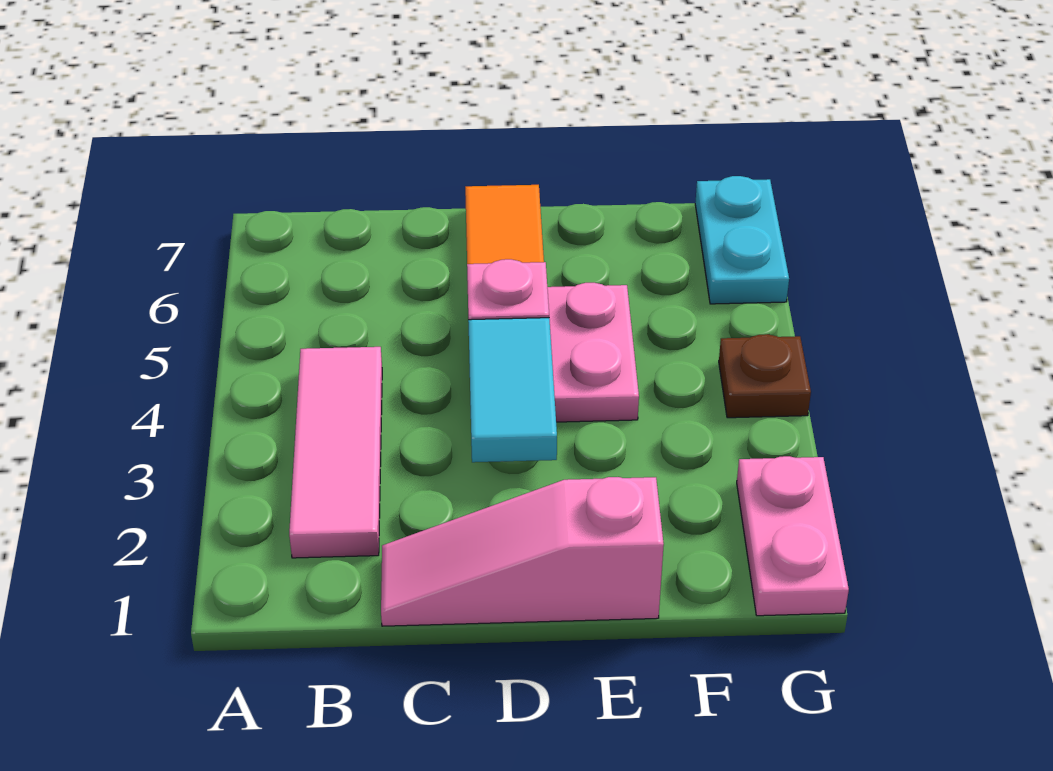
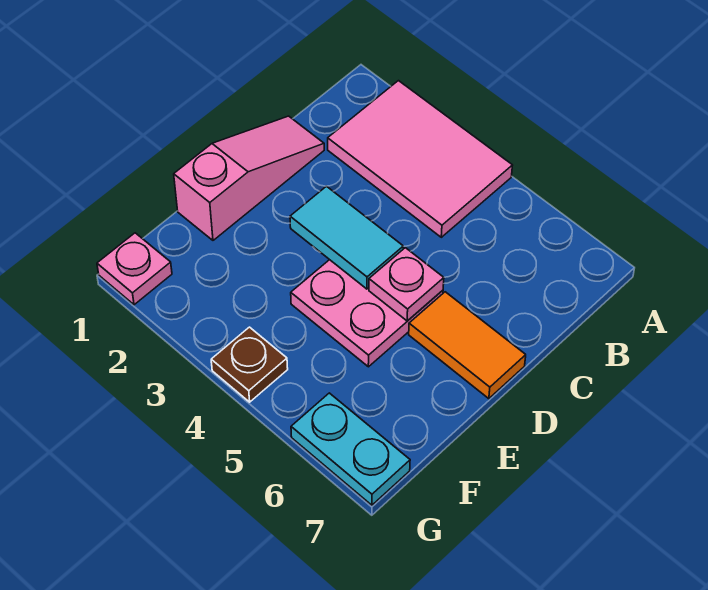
pink 1x3 tile [289,347,382,558] -> pink 2x3 tile [328,81,513,237]
pink 1x2 plate [737,456,849,616] -> pink 1x1 plate [97,233,172,305]

